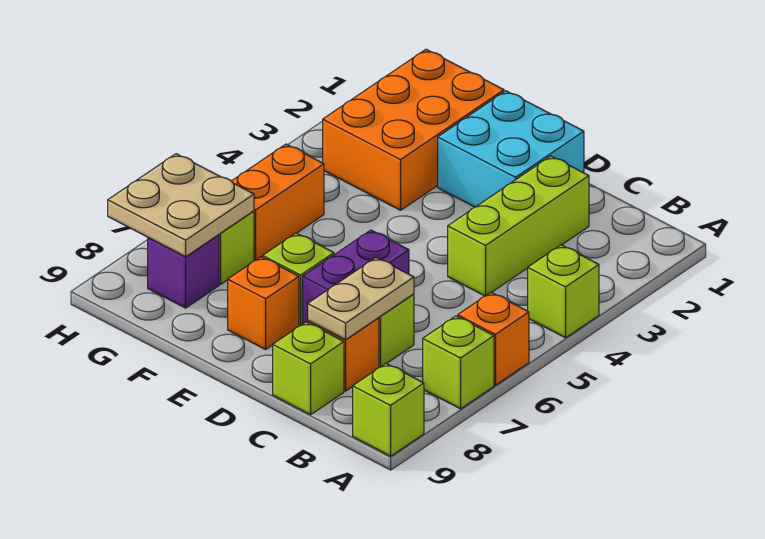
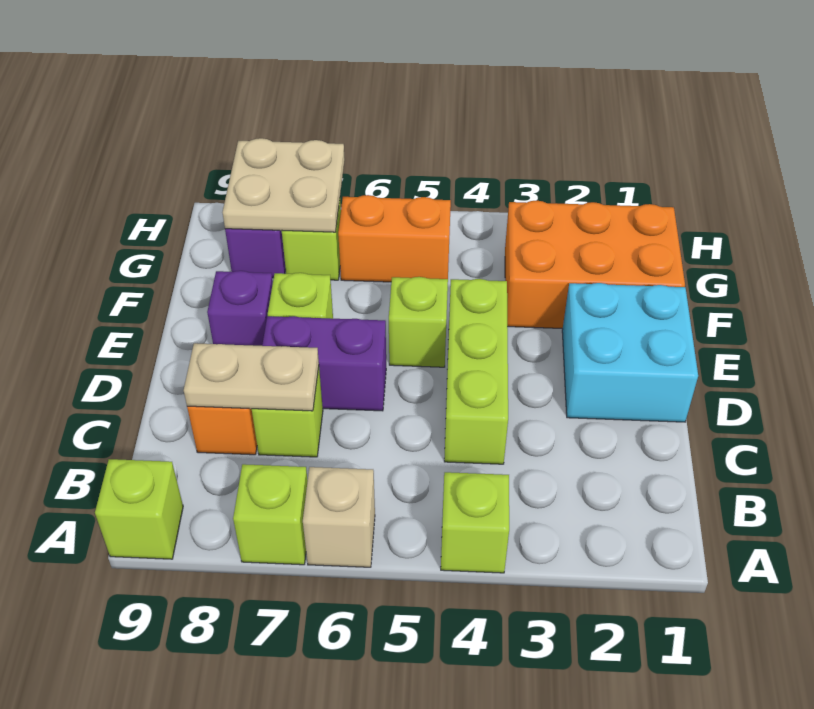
orange 1x1 brick [458,292,529,385] -> tan 1x1 brick [303,467,375,567]
lime 1x3 brick [448,156,589,296] -> lime 1x3 brick turned to [444,279,508,464]
lime 1x1 brick [273,322,344,415] -> lime 1x1 brick moved to [389,277,448,367]
orange 1x1 brick [228,257,299,349] -> purple 1x1 brick [207,271,273,346]

